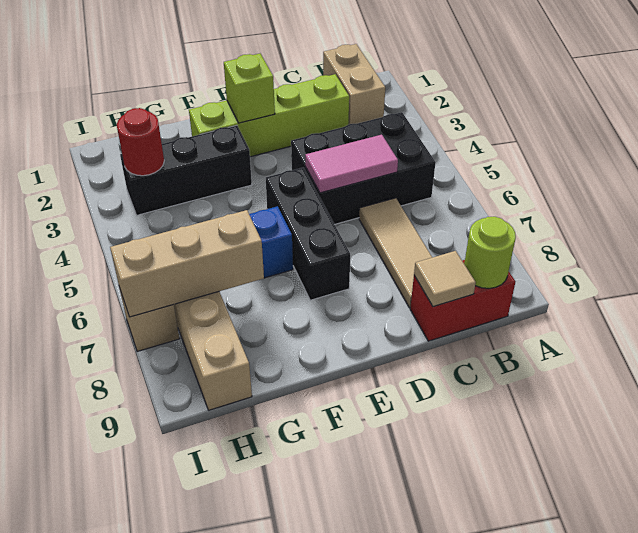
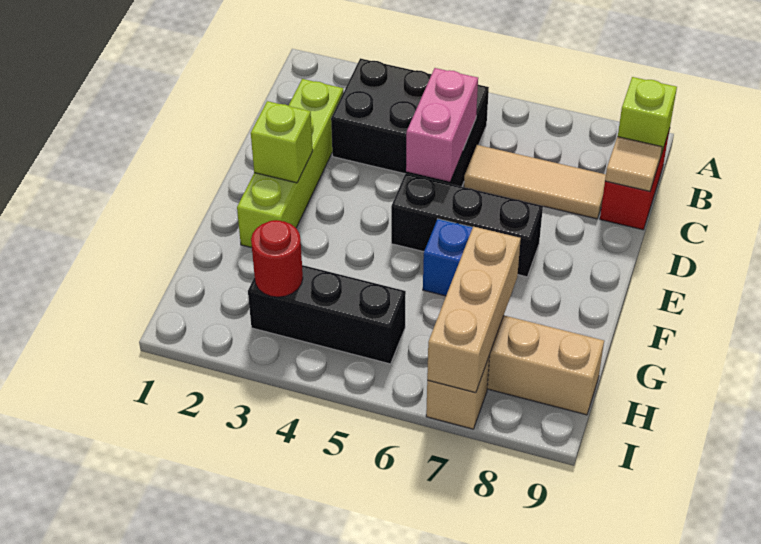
tan 1x2 brick [323,44,385,125] -> none
black 2x3 brick [291,112,436,224] -> black 2x3 brick turned to [331,58,489,187]
lime 1x1 round brick [464,217,516,288] -> lime 1x1 brick [618,77,677,158]
pink 1x2 tile [305,135,398,193] -> pink 1x2 brick [406,68,478,182]
black 1x3 brick [120,125,252,215] -> black 1x3 brick turned to [248,265,406,364]

